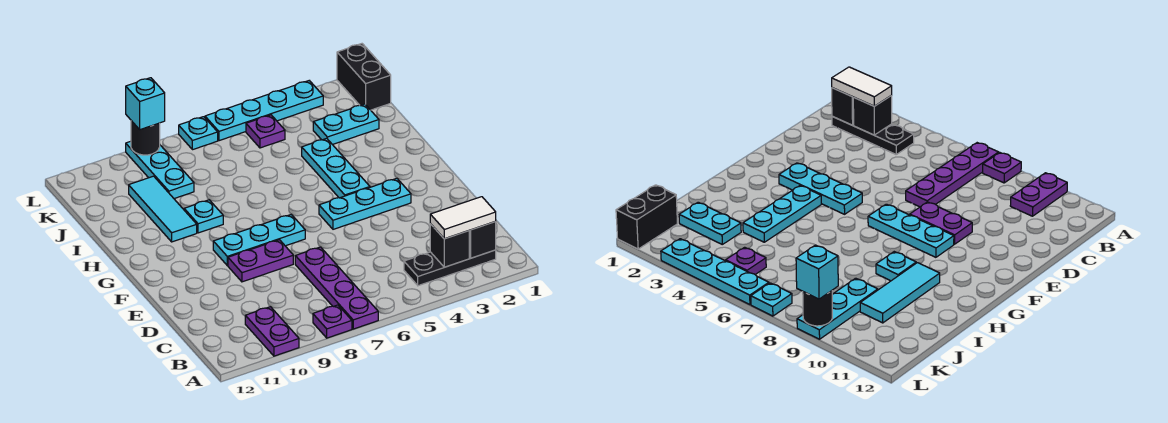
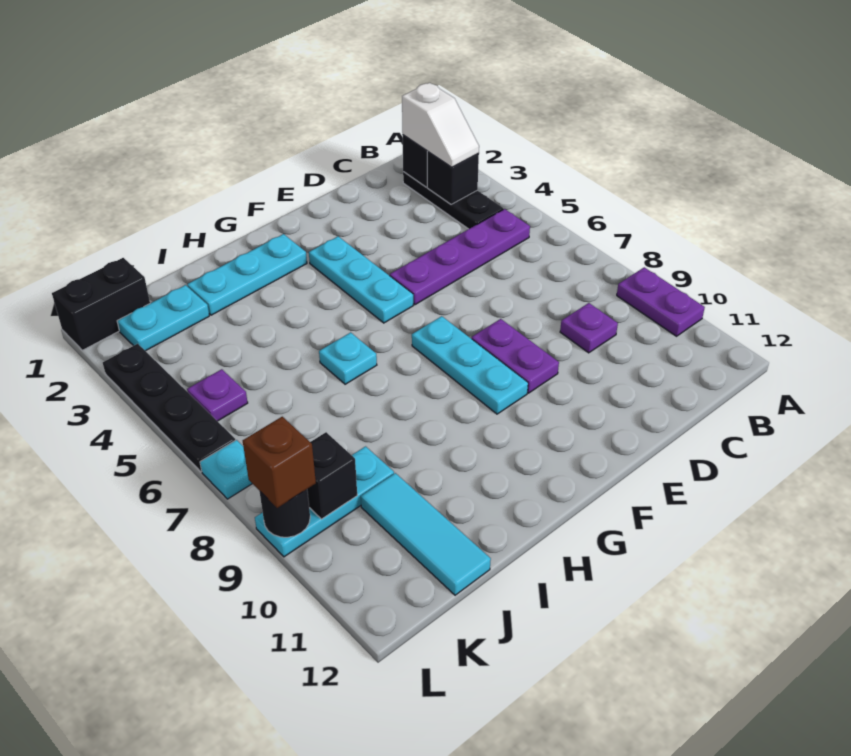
purple 1x4 plate [295,247,378,329] -> purple 1x4 plate moved to [390,209,530,305]
purple 1x1 plate [313,305,352,338] -> purple 1x1 plate moved to [560,303,618,353]
purple 1x2 plate [245,307,299,356] -> purple 1x2 plate turned to [617,267,705,336]
white 1x2 tile [430,197,496,239] -> white 1x2 slope [402,83,479,167]
cyan 1x3 plate [302,138,370,198] -> cyan 1x3 plate moved to [187,234,307,315]
cyan 1x1 plate [184,200,223,233] -> cyan 1x1 plate moved to [319,332,377,384]
cyan 1x3 tile [129,176,197,242] -> cyan 1x3 tile turned to [361,473,491,595]
cyan 1x2 plate [313,104,379,145] -> cyan 1x2 plate turned to [117,285,209,351]
none -> black 1x1 brick [307,432,357,519]
cyan 1x4 plate [205,81,323,141] -> black 1x4 plate [103,344,235,472]
cyan 1x1 brick [126,78,165,130] -> brown 1x1 brick [243,417,316,508]

